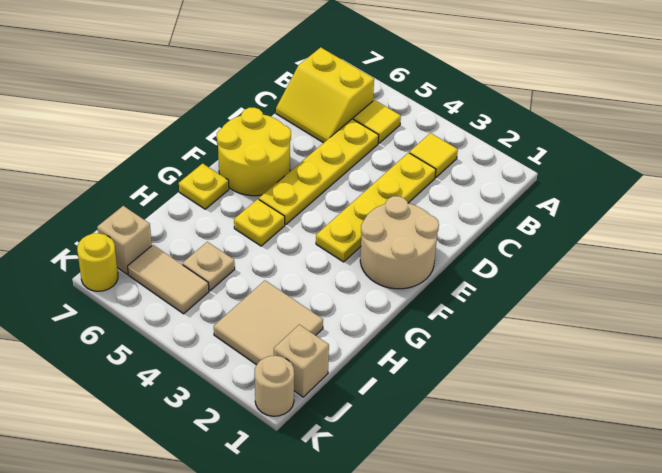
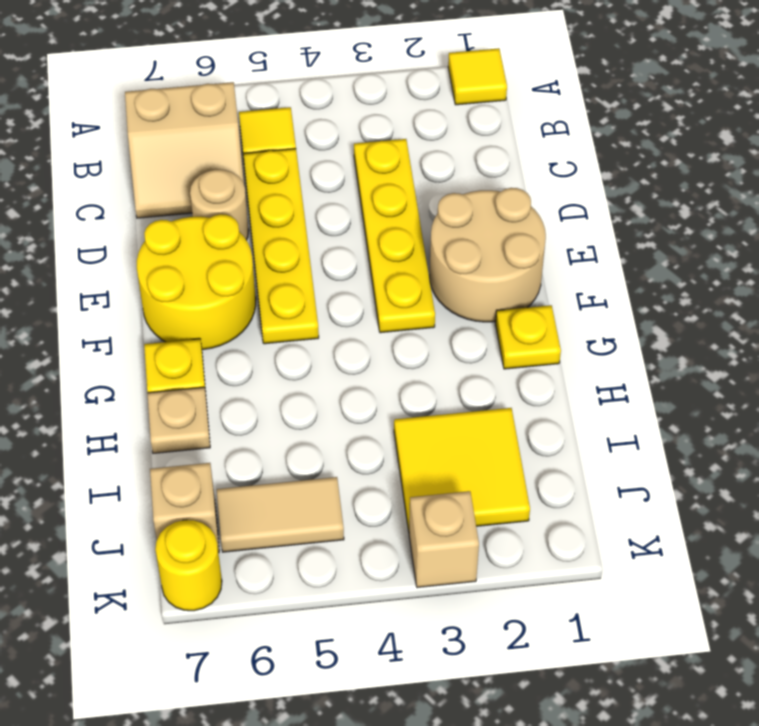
yellow 1x1 tile [409,133,458,177] -> yellow 1x1 tile moved to [448,48,507,105]
yellow 2x2 slope [276,47,374,143] -> tan 2x2 slope [125,82,244,218]
yellow 1x1 plate [234,199,285,246] -> yellow 1x1 plate moved to [496,305,561,369]
tan 2x2 tile [214,281,323,365] -> yellow 2x2 tile [394,408,530,531]
tan 1x1 plate [182,242,235,291] -> tan 1x1 plate moved to [147,387,210,453]
tan 1x1 brick [274,325,329,397] -> tan 1x1 brick moved to [409,491,479,588]
tan 1x1 round brick [255,356,294,416] -> tan 1x1 round brick moved to [190,170,248,240]

